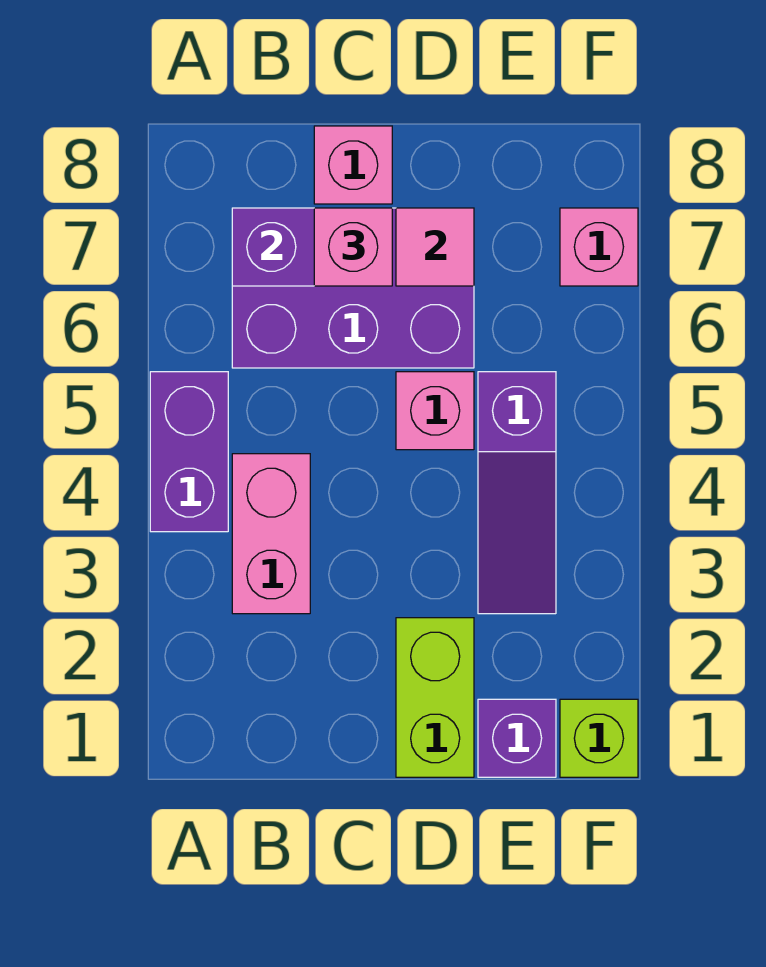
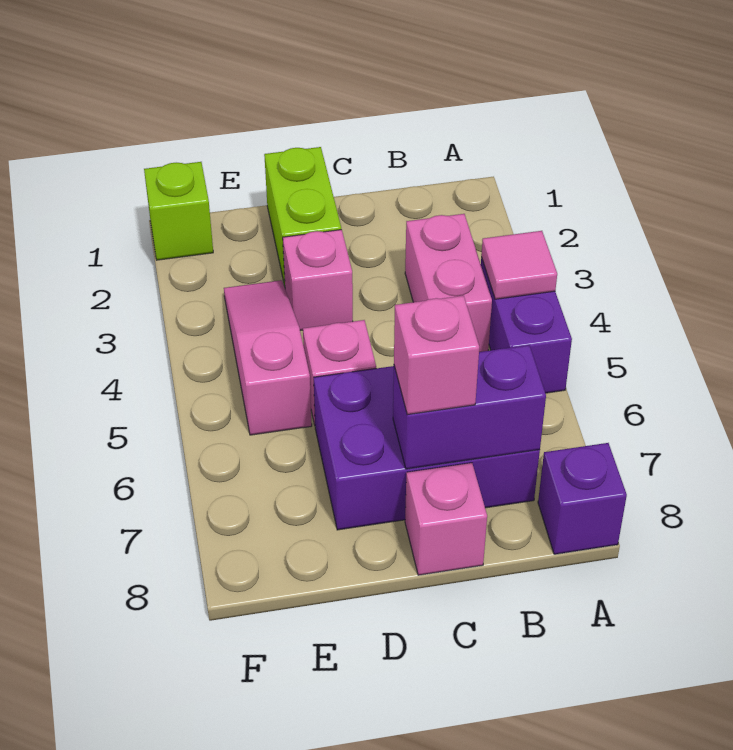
pink 1x1 tile [396,208,474,286] -> pink 1x1 tile moved to [481,231,557,299]
purple 1x1 brick [478,699,556,777] -> purple 1x1 brick moved to [538,443,627,554]
purple 1x3 slope [478,372,556,614] -> pink 1x3 slope [224,280,312,435]
pink 1x1 brick [560,208,638,286] -> pink 1x1 brick moved to [283,230,353,330]

